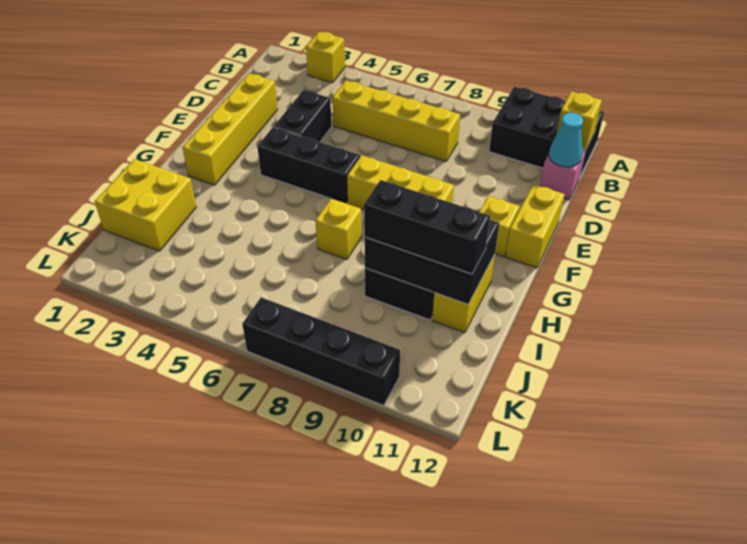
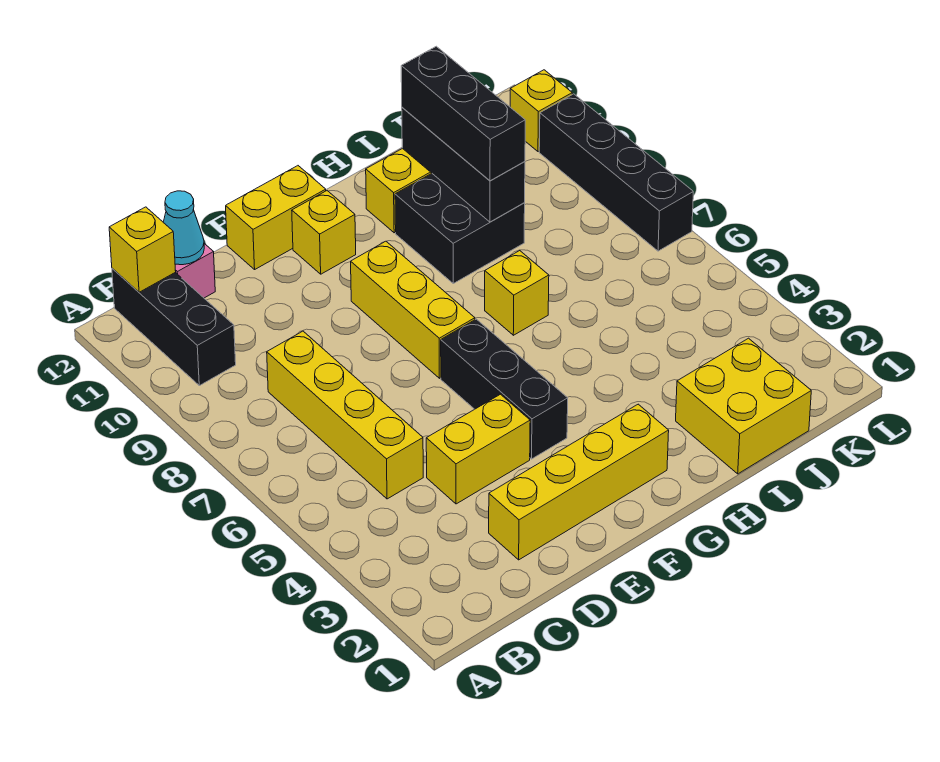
yellow 1x1 brick [306,31,345,83] -> yellow 1x1 brick moved to [510,70,572,152]
black 2x3 brick [489,87,604,178] -> black 1x3 brick [112,268,236,386]
black 1x2 brick [274,90,332,142] -> yellow 1x2 brick [426,394,530,504]
black 2x3 brick [364,220,499,304] -> black 1x3 brick [402,107,525,222]

